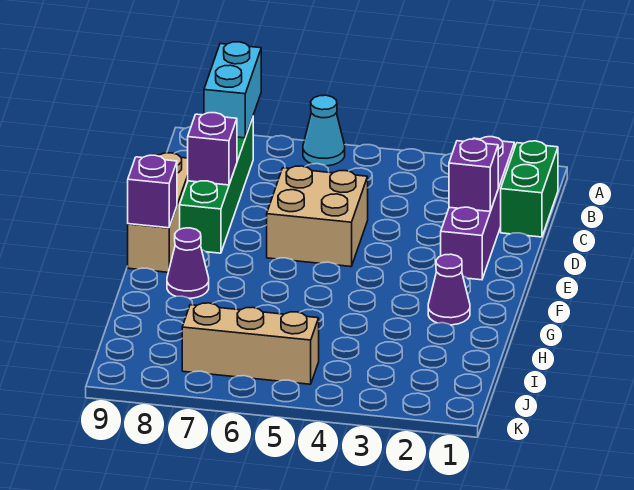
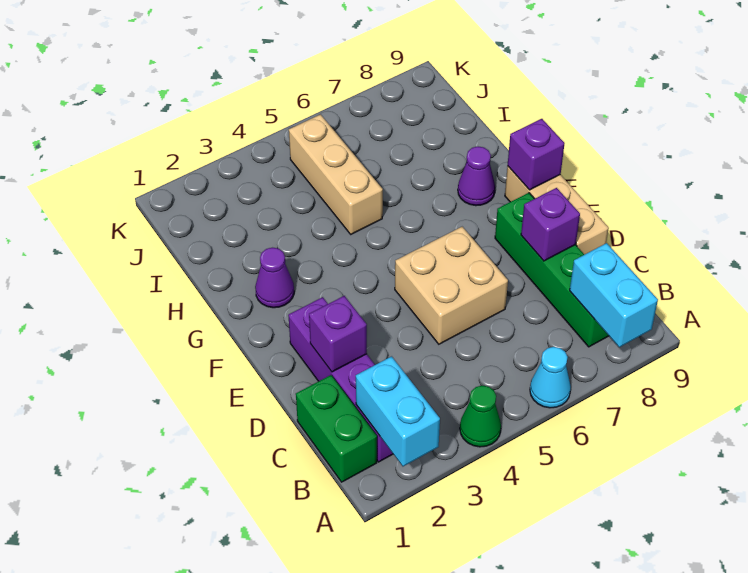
none -> cyan 1x2 brick [356,356,440,466]
none -> green 1x1 cone [460,386,501,447]
tan 1x3 brick [182,303,319,384] -> tan 1x3 brick turned to [289,114,383,234]

